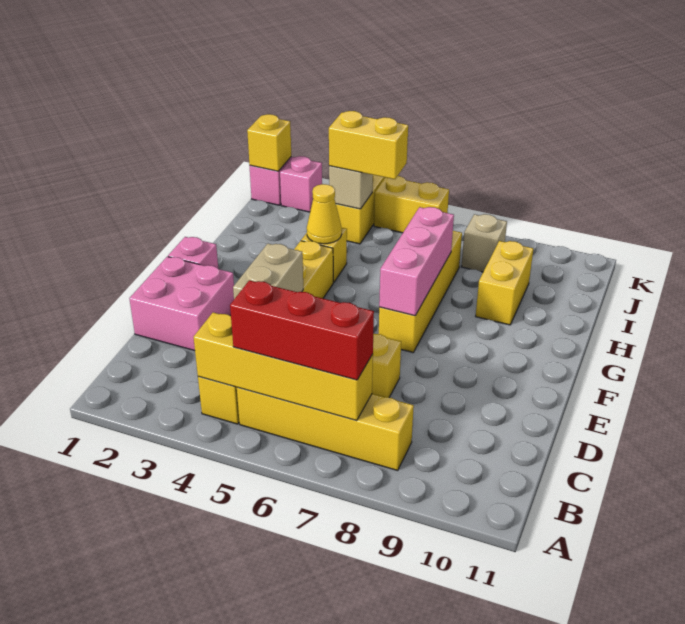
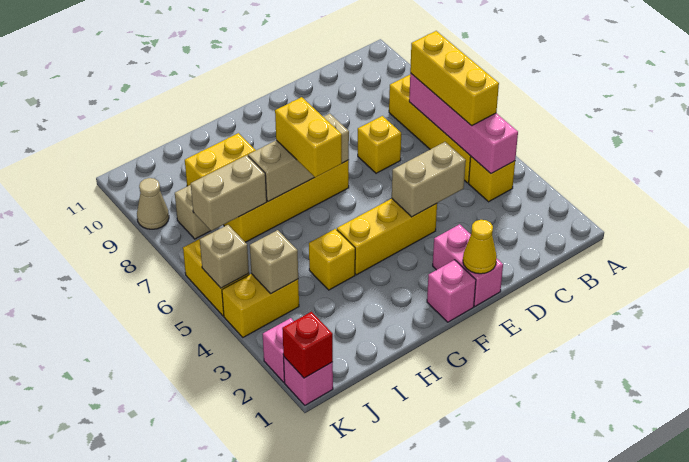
yellow 1x4 brick [194,312,373,421] -> pink 1x4 brick [409,73,518,174]
red 1x3 brick [230,280,374,380] -> yellow 1x3 brick [410,31,499,126]
pink 2x2 brick [129,257,234,351] -> pink 1x2 brick [433,224,503,306]
pink 1x3 brick [379,207,454,316] -> tan 1x3 brick [248,114,349,202]
yellow 1x1 cone [307,184,342,244] -> yellow 1x1 cone moved to [463,220,497,274]
none -> tan 1x2 brick [191,155,267,231]
yellow 1x2 brick [329,111,408,179] -> yellow 1x2 brick moved to [275,97,342,177]
yellow 1x1 brick [247,114,291,171] -> red 1x1 brick [282,312,333,378]
none -> tan 1x1 brick [200,225,249,288]
none -> tan 1x1 cone [137,178,169,229]

